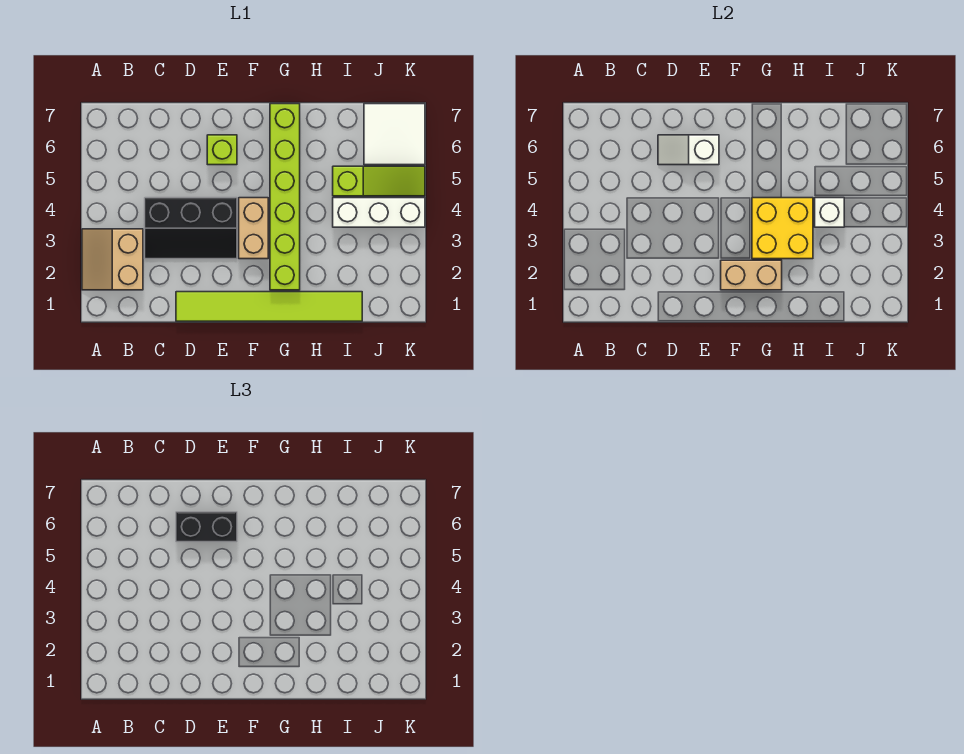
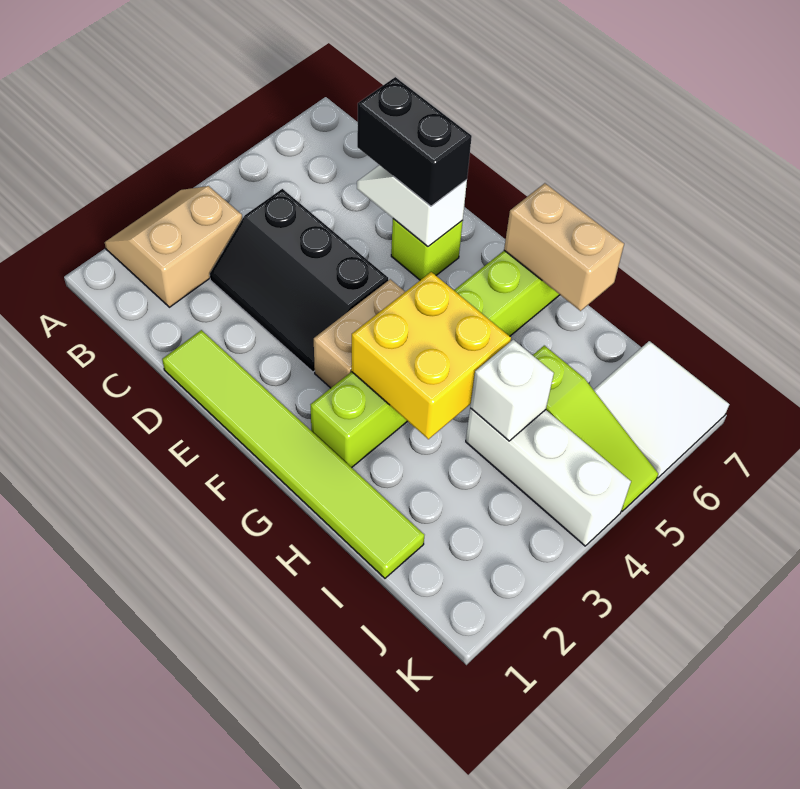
tan 1x2 brick [721,260,782,290] -> tan 1x2 brick moved to [504,183,624,311]

